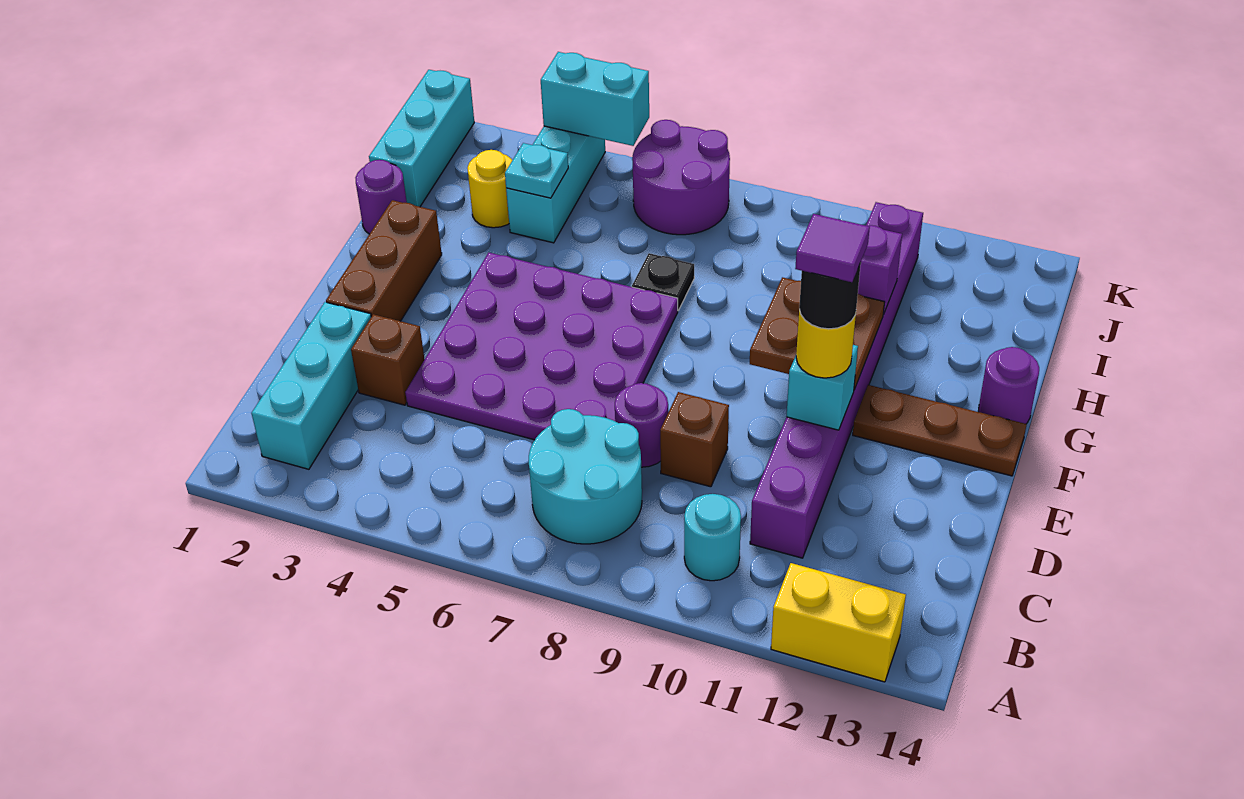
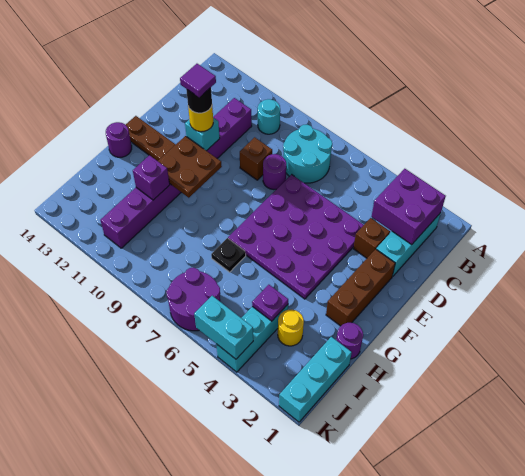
yellow 1x2 brick [771,563,906,682] -> none
none -> purple 2x2 brick [371,169,446,245]
cyan 1x1 plate [505,143,568,198] -> purple 1x1 plate [252,285,288,321]

